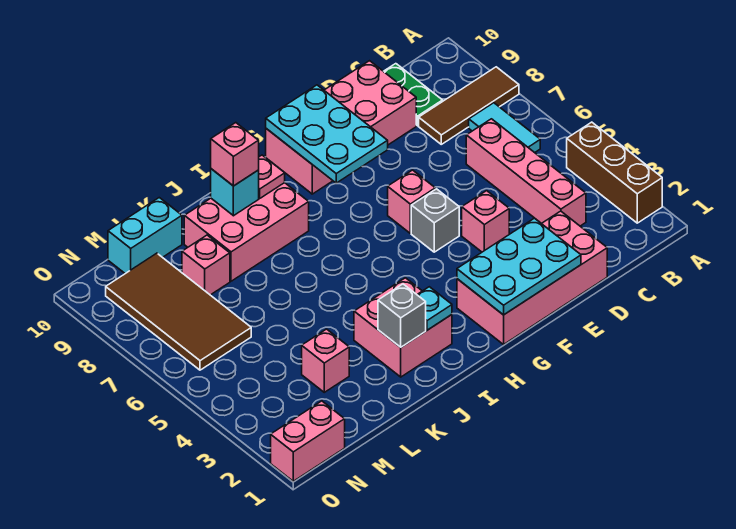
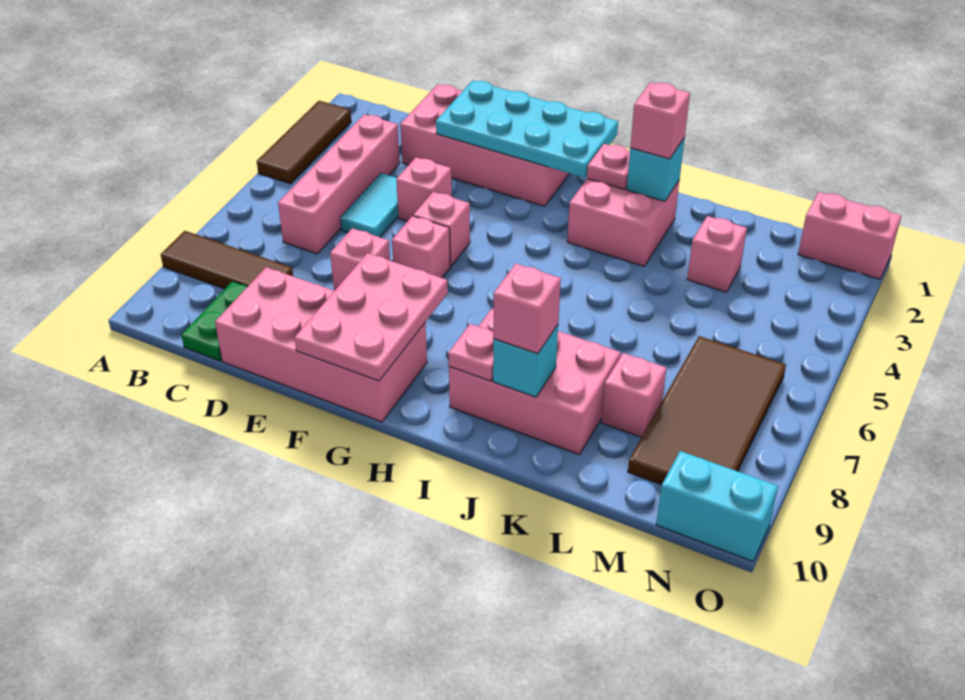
brown 1x3 brick [567,122,662,223] -> brown 1x3 tile [257,101,351,184]
cyan 1x2 tile [469,103,540,153] -> cyan 1x2 tile moved to [340,173,398,237]
cyan 2x3 plate [457,218,581,315] -> cyan 2x4 plate [436,81,618,178]
none -> pink 1x1 brick [330,228,390,291]
grey 1x1 brick [411,189,459,252] -> pink 1x1 brick [413,192,470,266]
cyan 2x3 plate [266,85,388,183] -> pink 2x3 plate [295,253,448,381]
cyan 1x1 plate [417,287,452,330] -> pink 1x1 plate [587,144,630,190]
grey 1x1 brick [378,284,426,347] -> cyan 1x1 brick [627,138,685,201]
none -> pink 1x1 brick [630,82,690,159]
cyan 1x2 brick [108,198,182,274] -> cyan 1x2 brick moved to [656,451,778,561]

